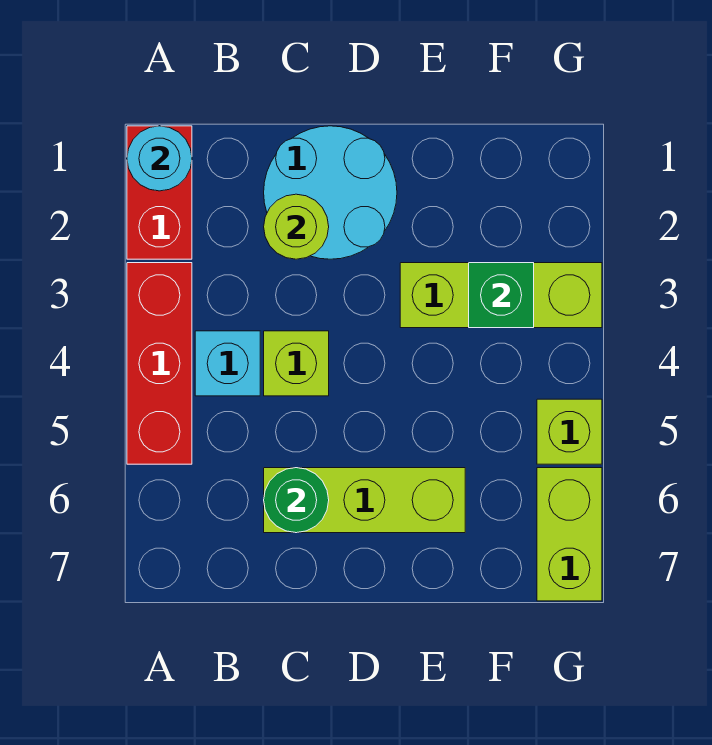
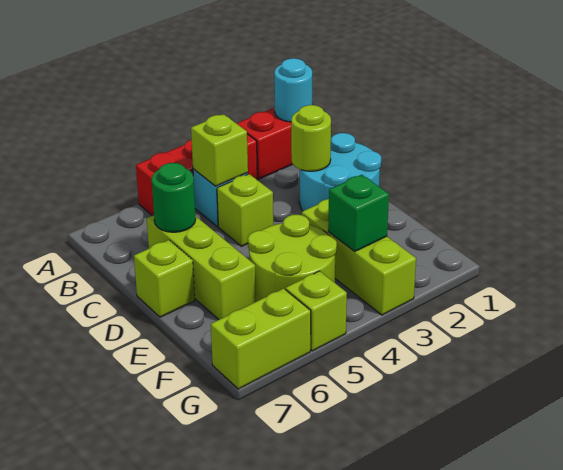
none -> lime 1x1 brick [191,114,248,186]
none -> lime 1x1 brick [134,240,195,317]
none -> lime 2x2 round brick [248,215,337,302]

